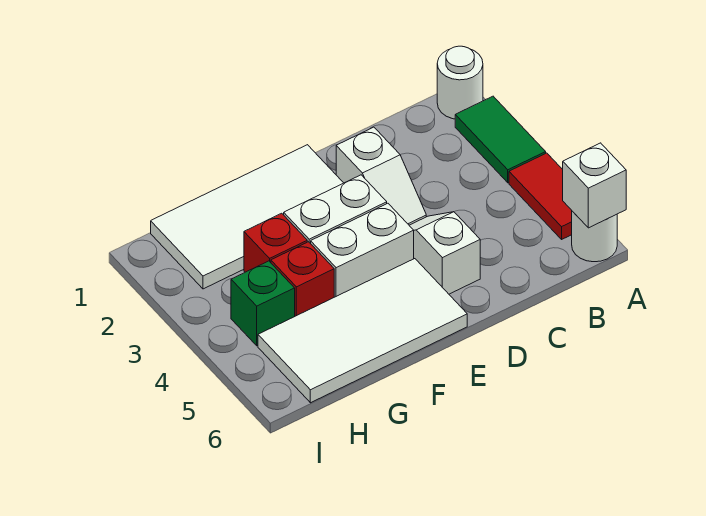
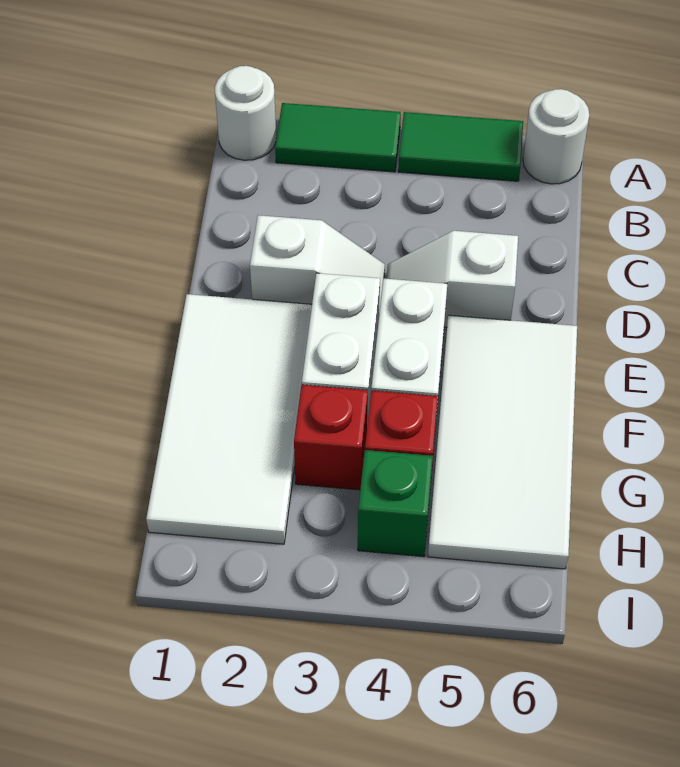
red 1x2 tile [509,153,572,239] -> green 1x2 tile [398,112,523,181]
white 1x1 brick [563,143,626,228] -> none

